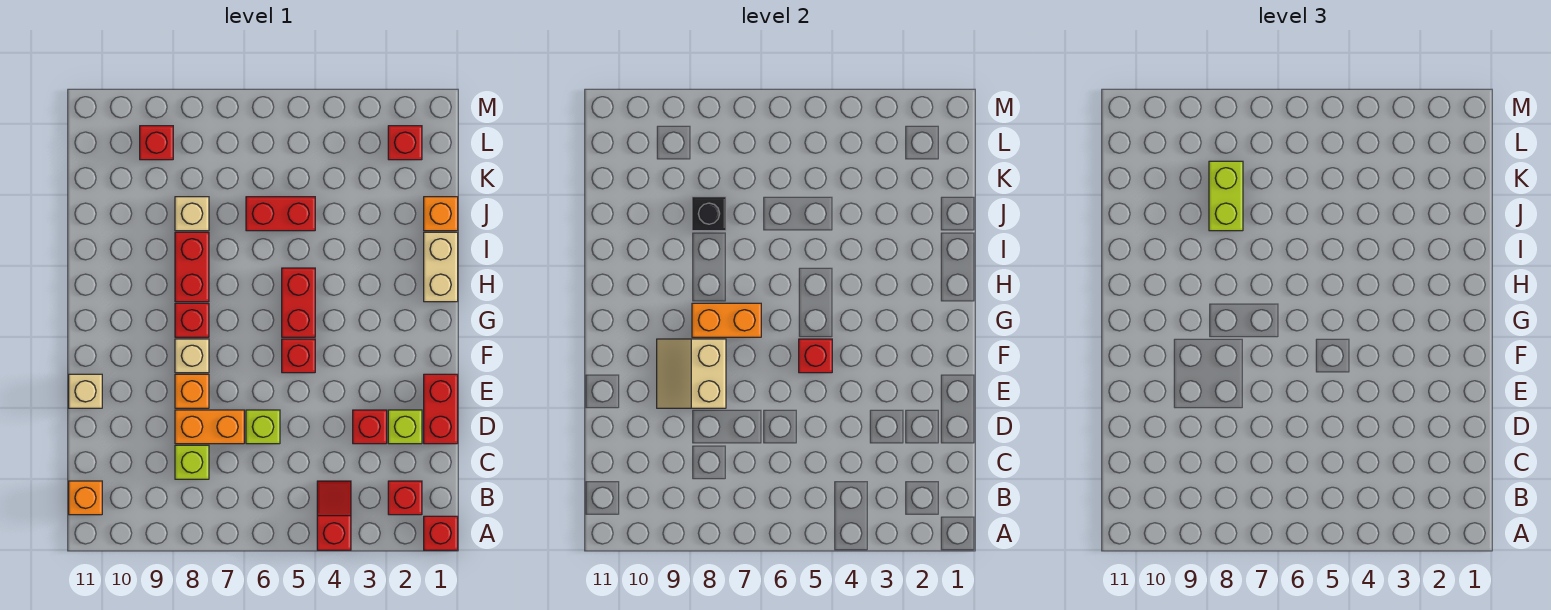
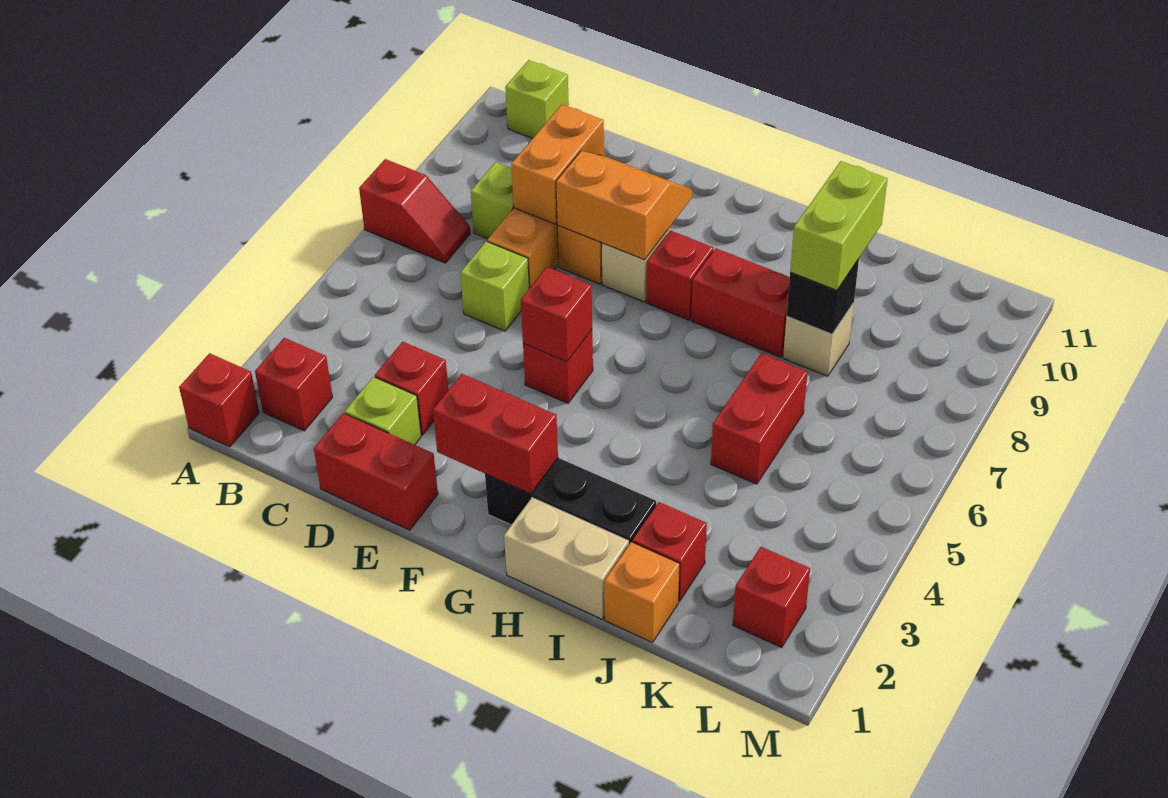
red 1x2 slope [317,481,351,550] -> red 1x2 slope moved to [359,159,470,263]
orange 1x1 brick [69,481,102,515] -> lime 1x1 brick [505,60,569,138]
tan 2x2 slope [657,339,726,408] -> orange 2x2 slope [556,151,692,260]
tan 1x1 brick [69,374,102,408] -> none
none -> black 1x3 brick [485,458,656,544]
red 1x2 brick [282,268,315,337] -> red 1x2 brick moved to [433,374,558,494]
orange 1x2 brick [692,303,761,337] -> orange 1x2 brick moved to [511,104,604,224]
lime 1x2 brick [1209,161,1243,231] -> lime 1x2 brick turned to [790,161,888,290]
red 1x1 brick [140,126,173,160] -> red 1x1 brick moved to [633,502,707,601]

